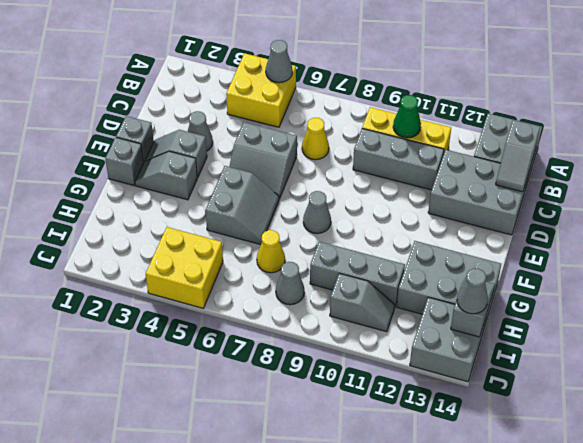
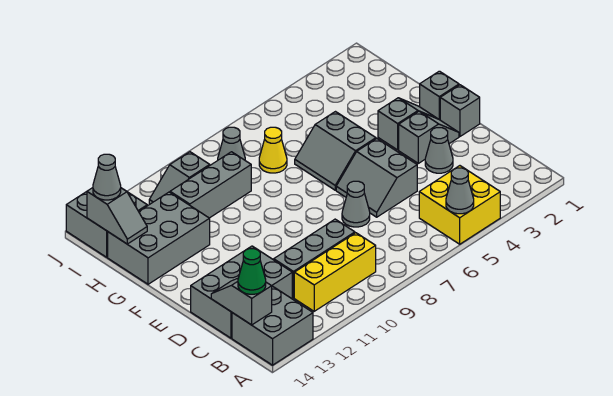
green 1x1 cone [393,95,421,138] -> green 1x1 cone moved to [238,249,266,294]
yellow 1x1 cone [302,118,329,160] -> none
grey 2x2 slope [229,122,297,199] -> grey 2x2 slope turned to [336,139,417,217]
grey 1x1 cone [303,191,331,234] -> grey 1x1 cone moved to [342,181,370,227]
yellow 2x2 brick [146,227,223,308] -> none

